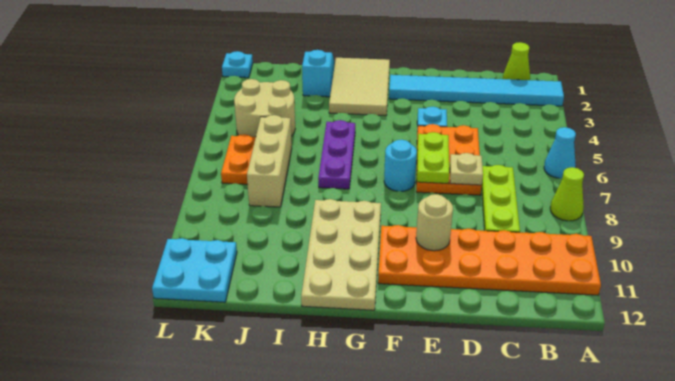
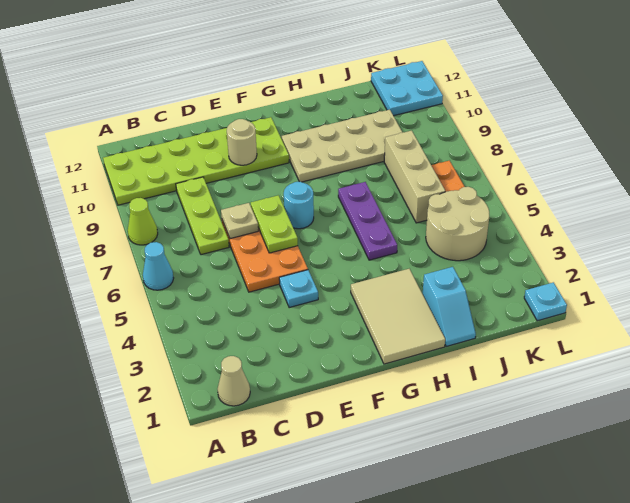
cyan 1x6 tile [389,75,564,106] -> none
orange 2x6 plate [378,225,601,295] -> lime 2x6 plate [103,117,289,205]
lime 1x1 cone [503,42,530,80] -> tan 1x1 cone [218,356,250,406]
tan 2x4 plate [301,199,381,310] -> tan 2x4 plate turned to [282,110,403,182]

